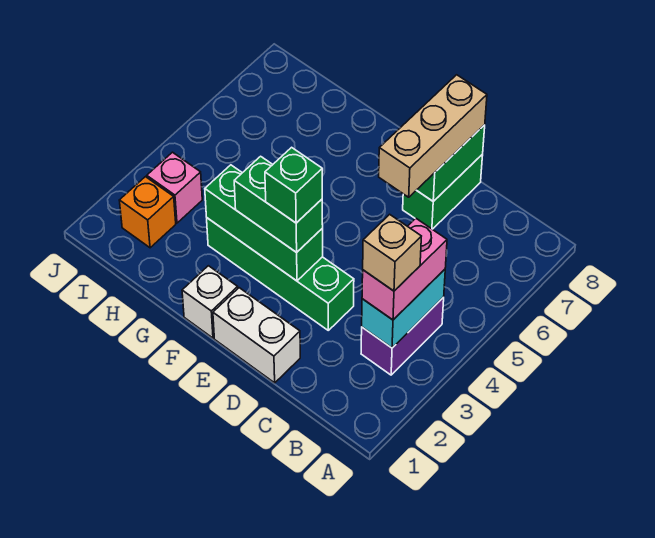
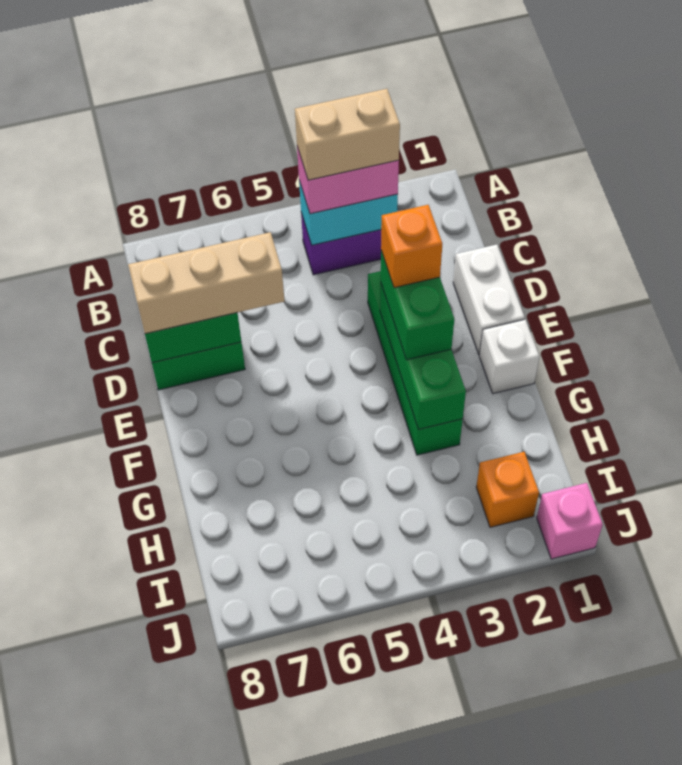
tan 1x1 brick [363,214,421,291] -> tan 1x2 brick [295,89,400,180]
green 1x1 brick [265,147,322,223] -> orange 1x1 brick [381,205,442,288]
pink 1x1 brick [147,152,202,223] -> pink 1x1 brick moved to [537,483,603,559]

